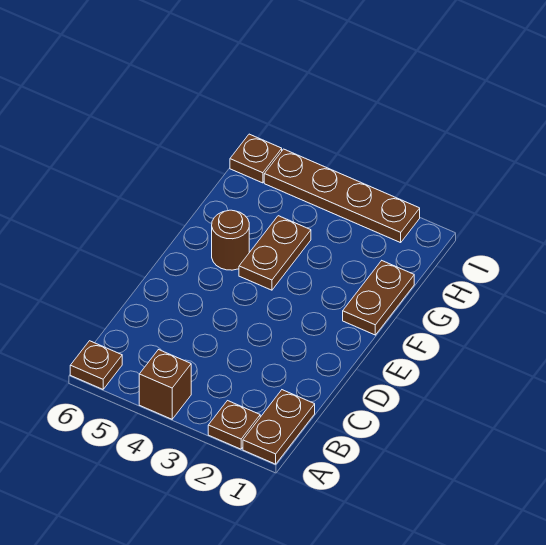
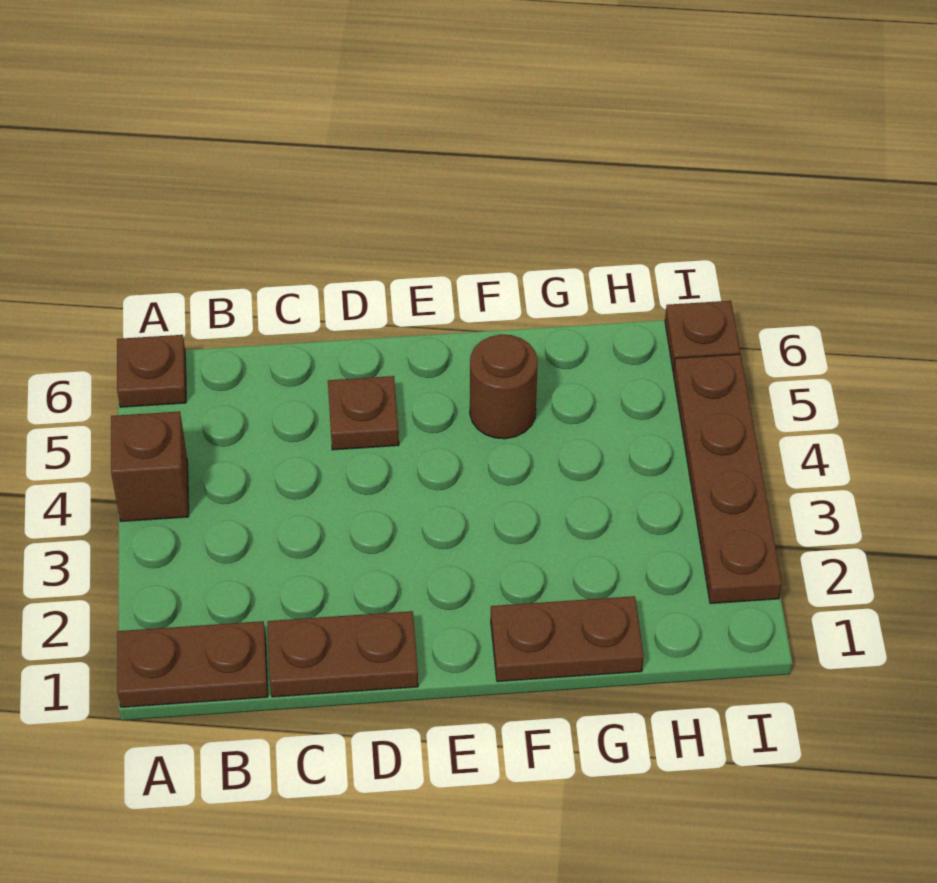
brown 1x1 plate [208,401,260,449] -> brown 1x1 plate moved to [328,376,399,450]
brown 1x2 plate [239,216,311,290] -> brown 1x2 plate moved to [267,611,418,697]

